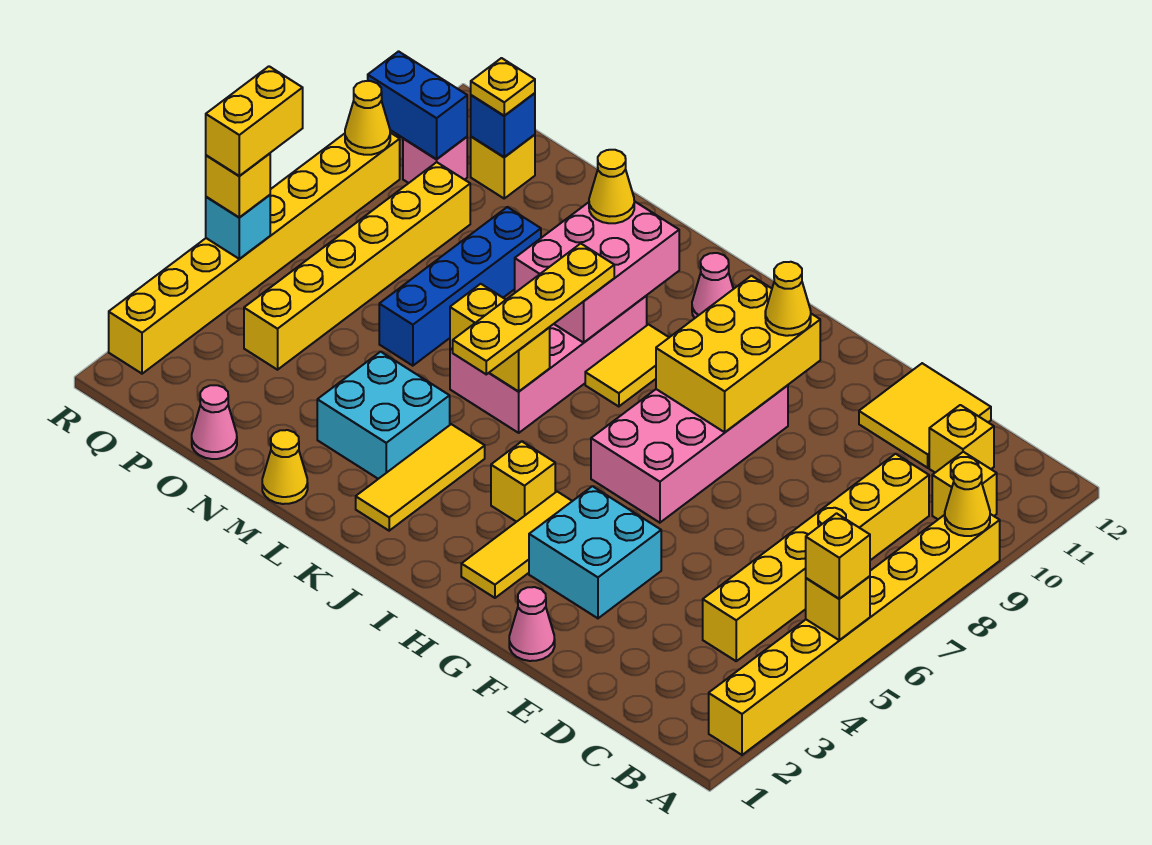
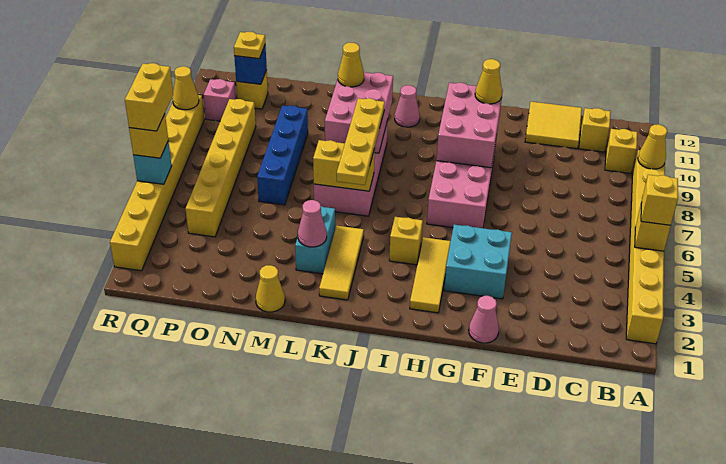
yellow 1x6 brick [703,454,929,661] -> none
yellow 2x3 brick [656,276,820,432] -> pink 2x3 brick [436,83,503,168]
yellow 1x2 tile [585,325,669,407] -> none
cyan 2x2 brick [317,352,450,479] -> cyan 1x2 brick [295,206,335,274]
pink 1x1 cone [192,385,237,459] -> pink 1x1 cone moved to [298,200,327,247]
blue 1x2 brick [368,51,467,159] -> none

